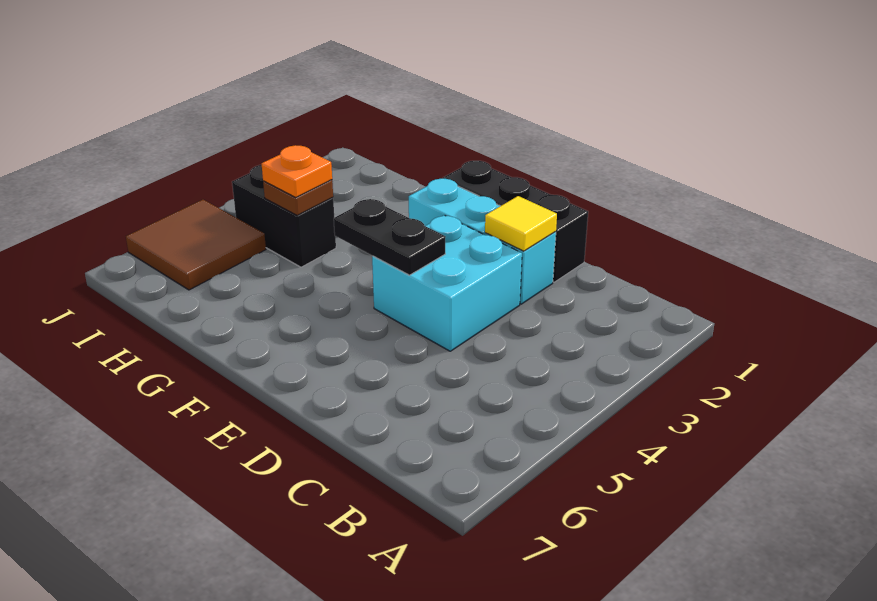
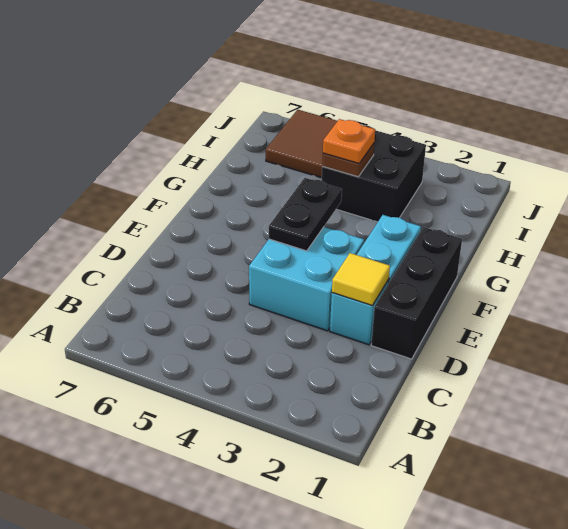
black 1x2 brick [232,165,336,267] -> black 2x2 brick [322,125,426,222]

